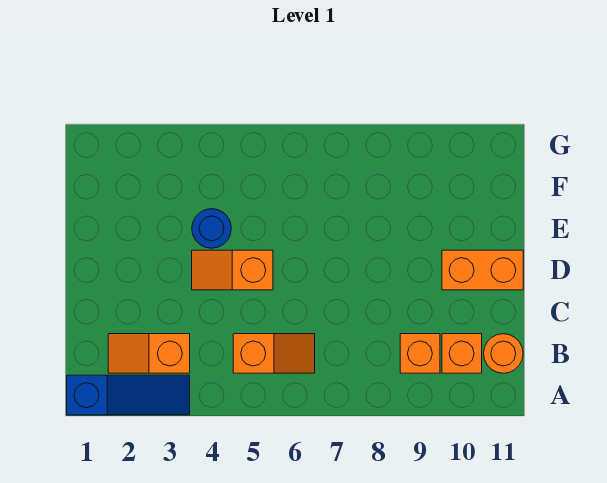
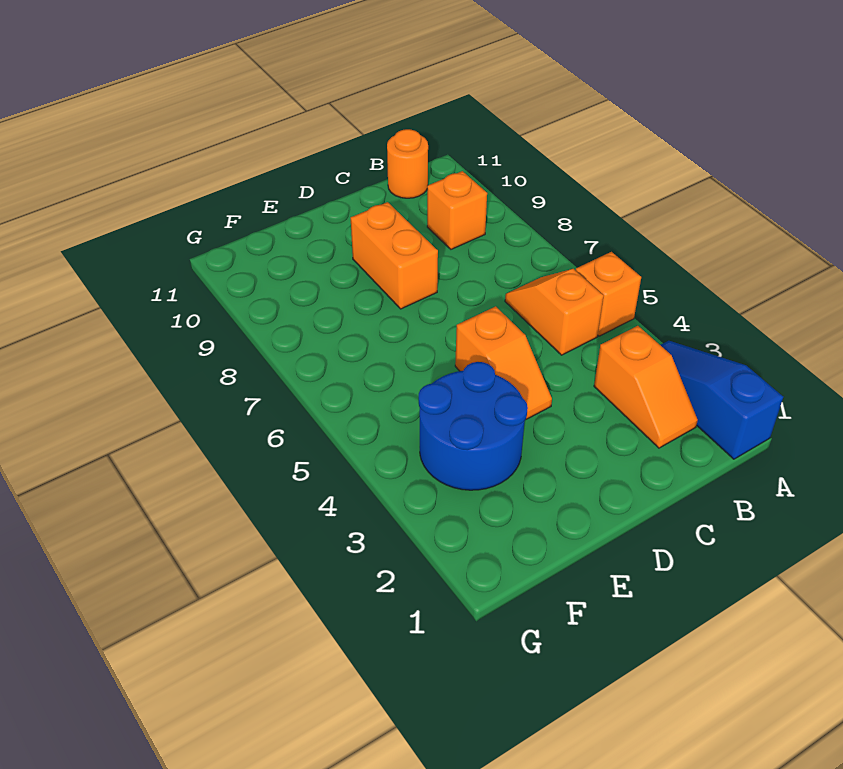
orange 1x1 brick [442,334,482,373] -> orange 1x1 brick moved to [576,252,641,336]
orange 1x2 brick [442,250,523,290] -> orange 1x2 brick moved to [351,202,438,309]
blue 1x1 round brick [192,209,231,248] -> blue 2x2 round brick [419,362,528,490]

